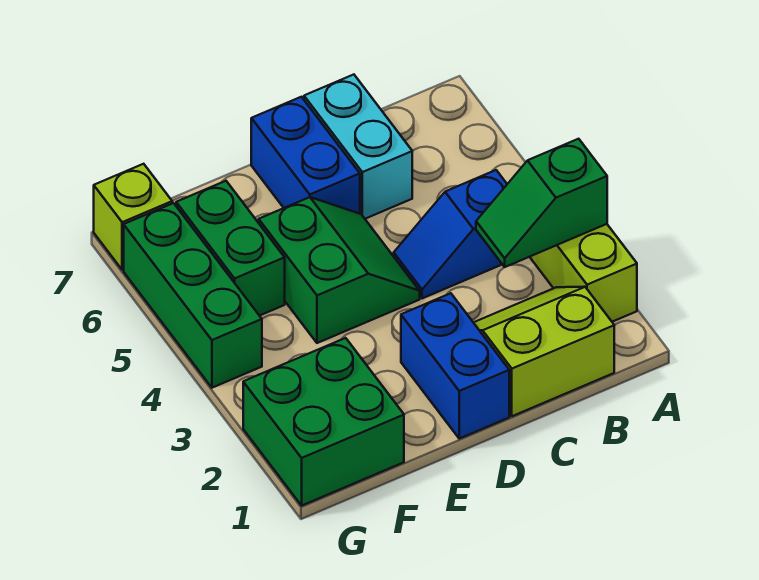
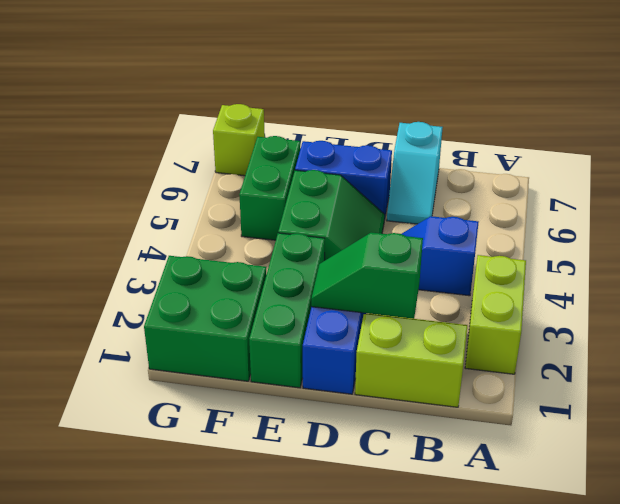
green 1x2 slope [476,139,607,267] -> green 1x2 slope moved to [311,232,423,319]
cyan 1x2 brick [304,75,412,219] -> cyan 1x2 slope [387,122,443,224]
blue 1x2 brick [251,97,360,214] -> blue 1x2 brick turned to [295,141,392,220]
green 1x3 brick [124,203,262,388] -> green 1x3 brick moved to [249,233,325,388]

